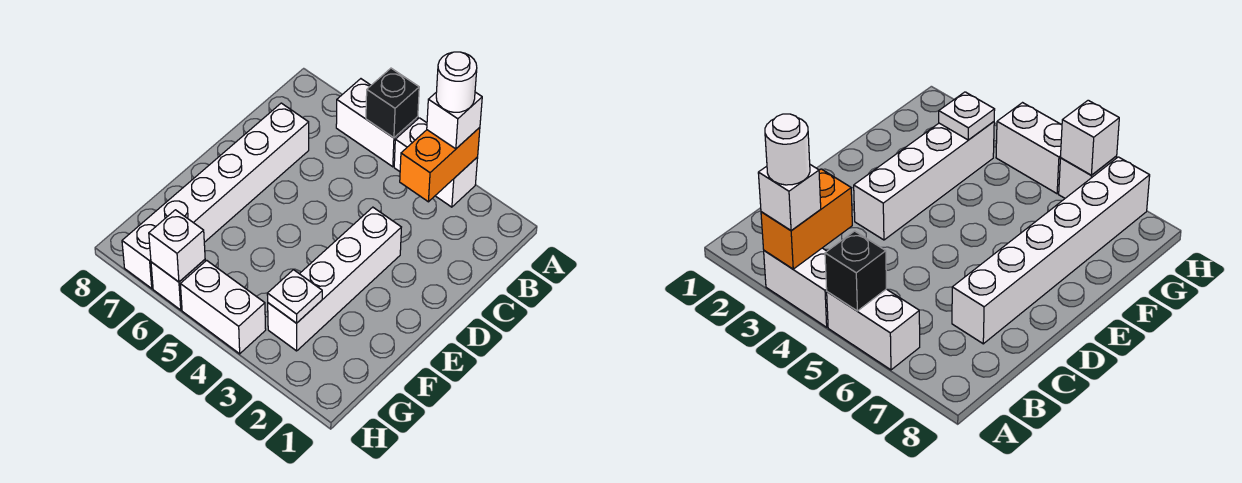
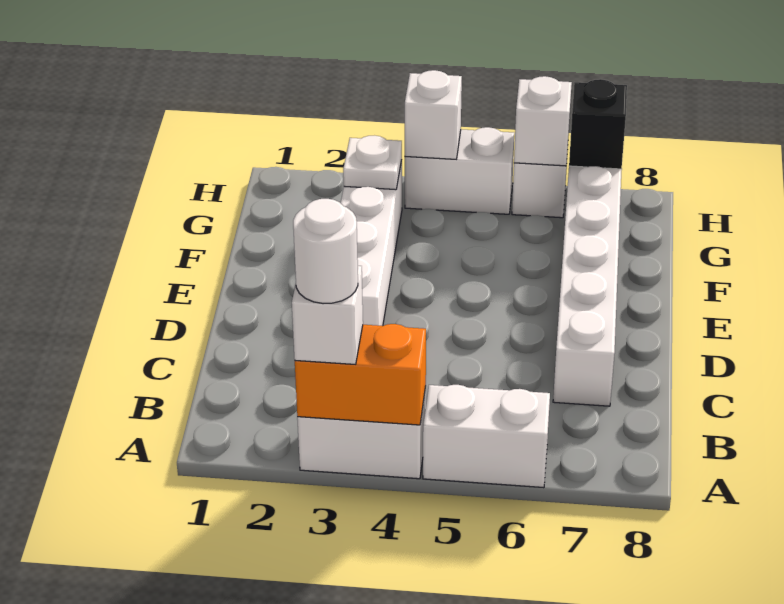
orange 1x2 brick [400,127,480,202] -> orange 1x2 brick turned to [295,324,426,425]
black 1x1 brick [366,68,419,138] -> black 1x1 brick moved to [569,79,627,169]
none -> white 1x1 brick [405,70,462,159]

